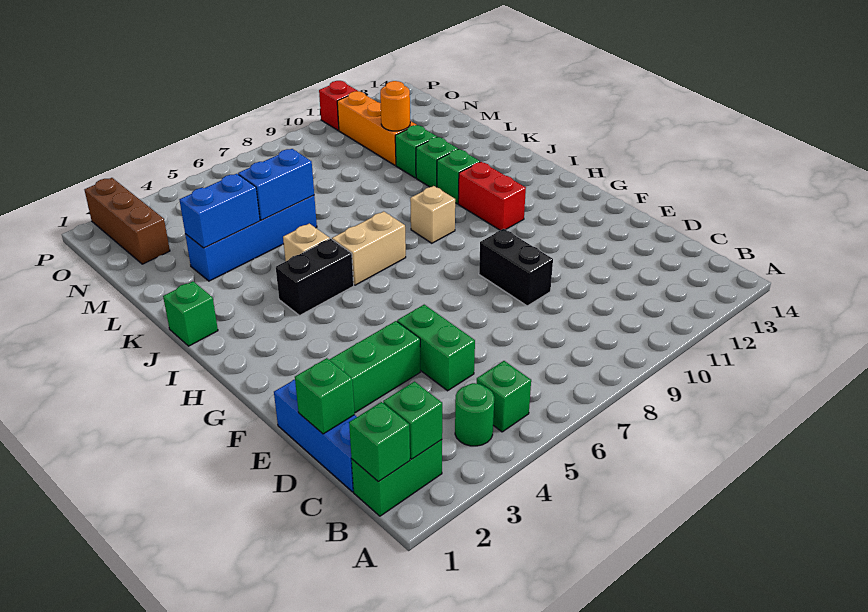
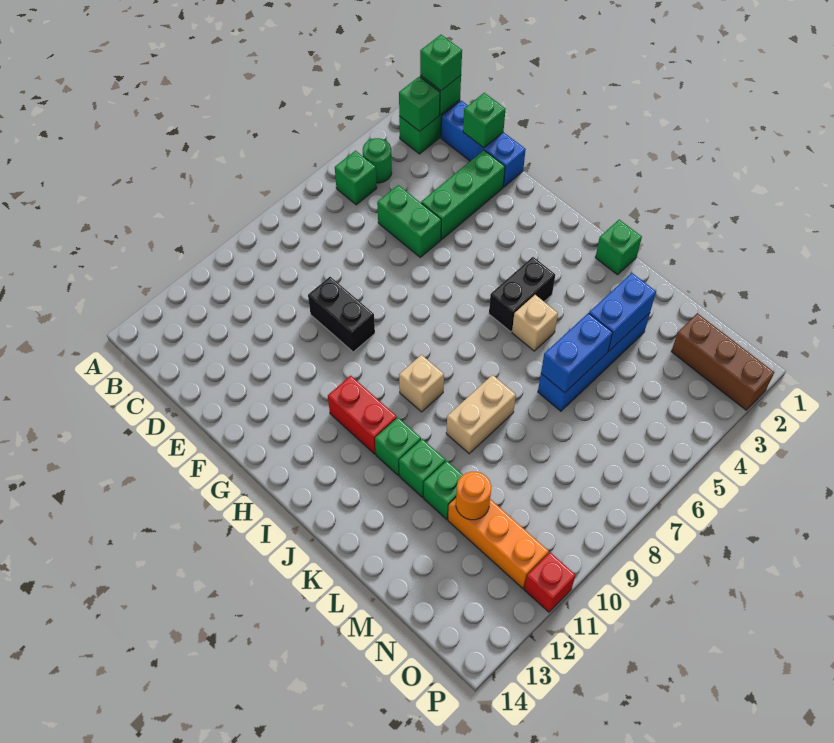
none -> green 1x1 brick [420,35,462,91]
tan 1x2 brick [332,211,406,285] -> tan 1x2 brick moved to [446,375,516,454]

